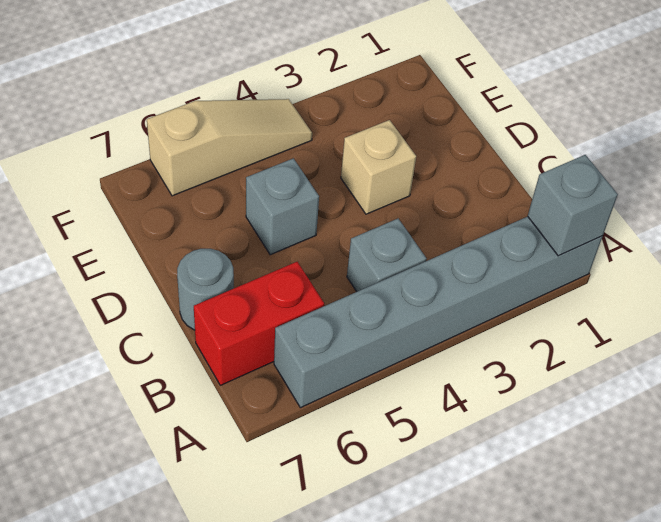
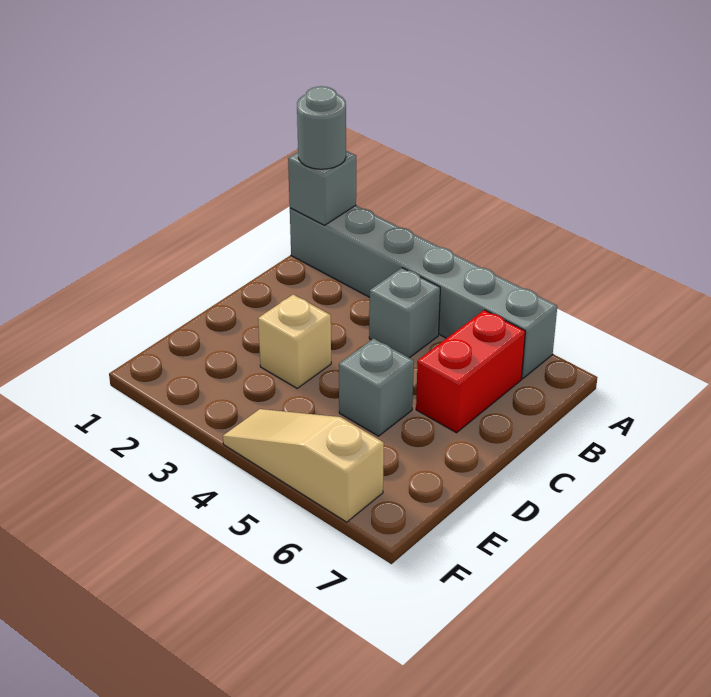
red 1x2 brick [194,262,324,385] -> red 1x2 brick turned to [416,310,525,433]
grey 1x1 round brick [177,249,234,330] -> grey 1x1 round brick moved to [297,86,346,169]

